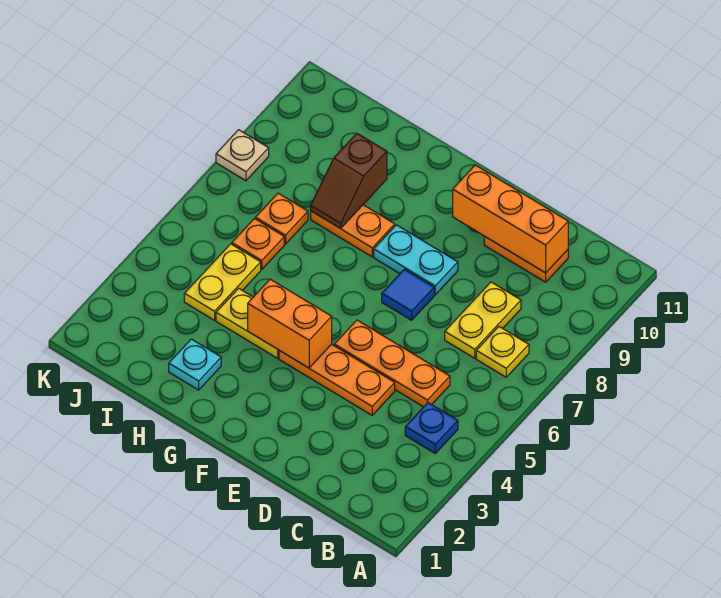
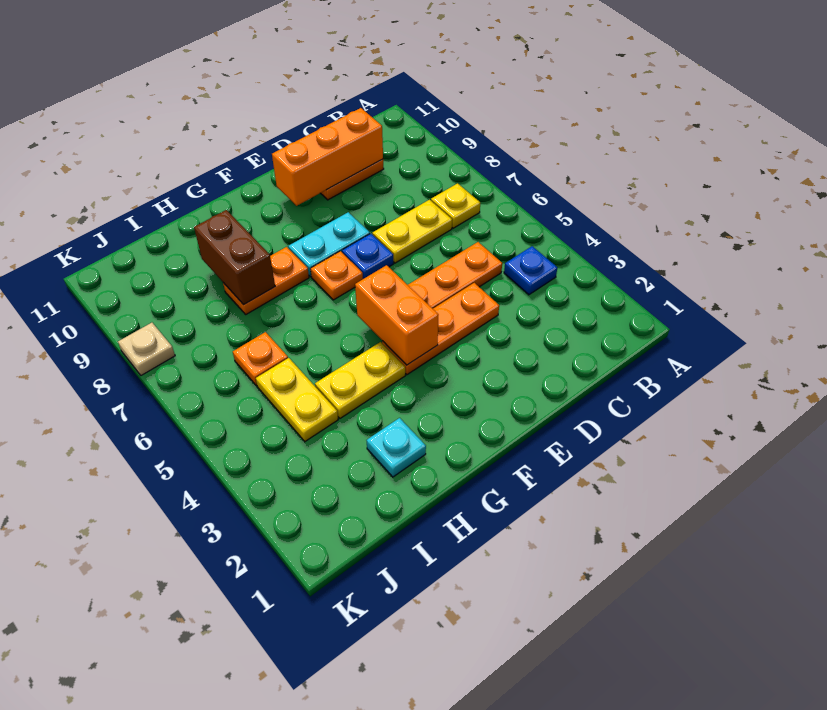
yellow 1x2 plate [445,282,521,358] -> yellow 1x2 plate turned to [372,200,452,263]
blue 1x1 tile [382,269,434,320] -> blue 1x1 plate [342,234,393,279]
orange 1x2 brick [248,279,332,368] -> orange 1x2 brick turned to [355,265,438,365]
brown 1x2 slope [311,134,387,229] -> brown 1x2 brick [194,210,275,305]
orange 1x1 plate [255,193,308,244] -> orange 1x1 plate moved to [311,251,363,300]

